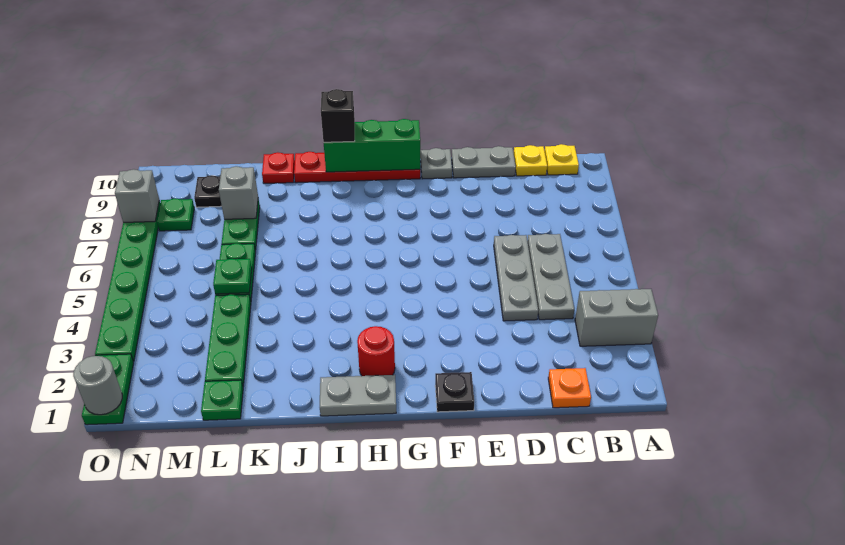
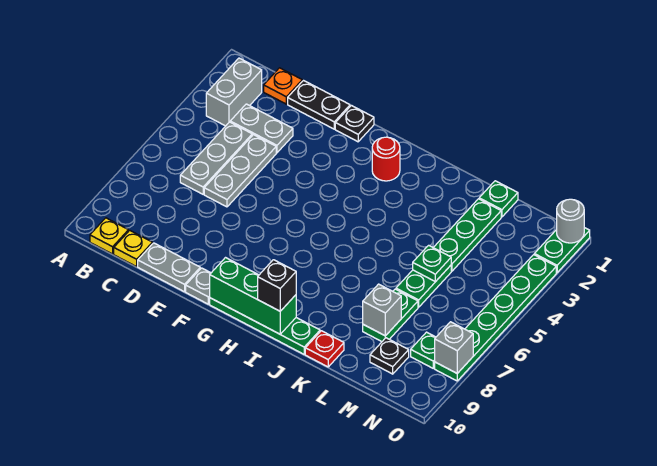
grey 1x2 brick [575,289,658,346] -> grey 1x2 brick turned to [206,58,262,126]
none -> black 1x2 plate [288,81,350,129]
red 1x4 plate [294,152,420,183] -> green 1x4 plate [210,298,320,354]
grey 1x2 plate [320,375,396,416] -> grey 1x2 plate moved to [230,104,293,153]

